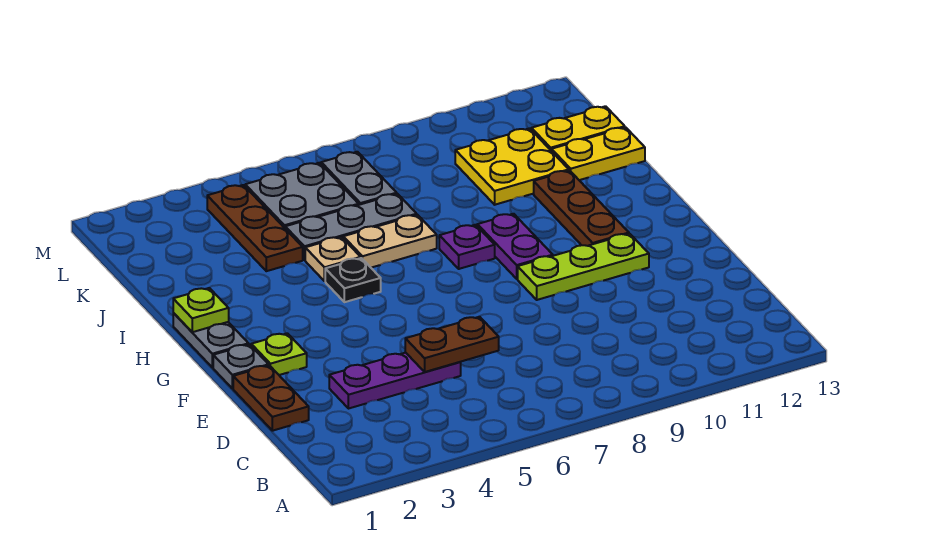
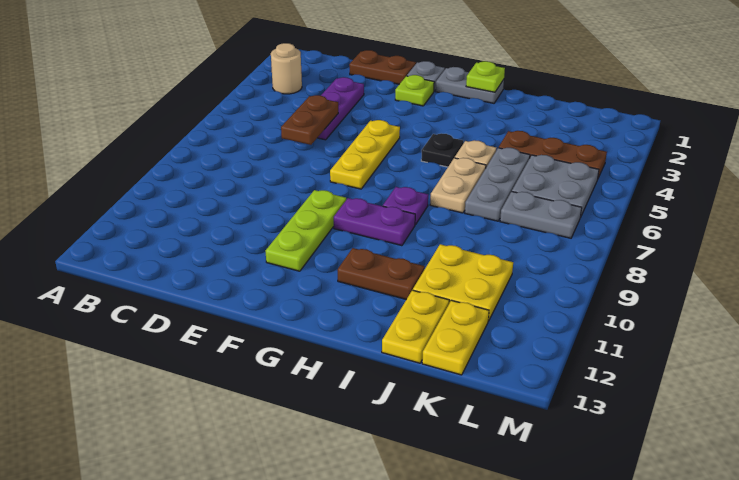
none -> tan 1x1 round brick [271,43,302,94]
none -> yellow 1x3 plate [330,120,400,189]
brown 1x3 plate [534,170,629,246] -> brown 1x2 plate [338,248,425,299]

